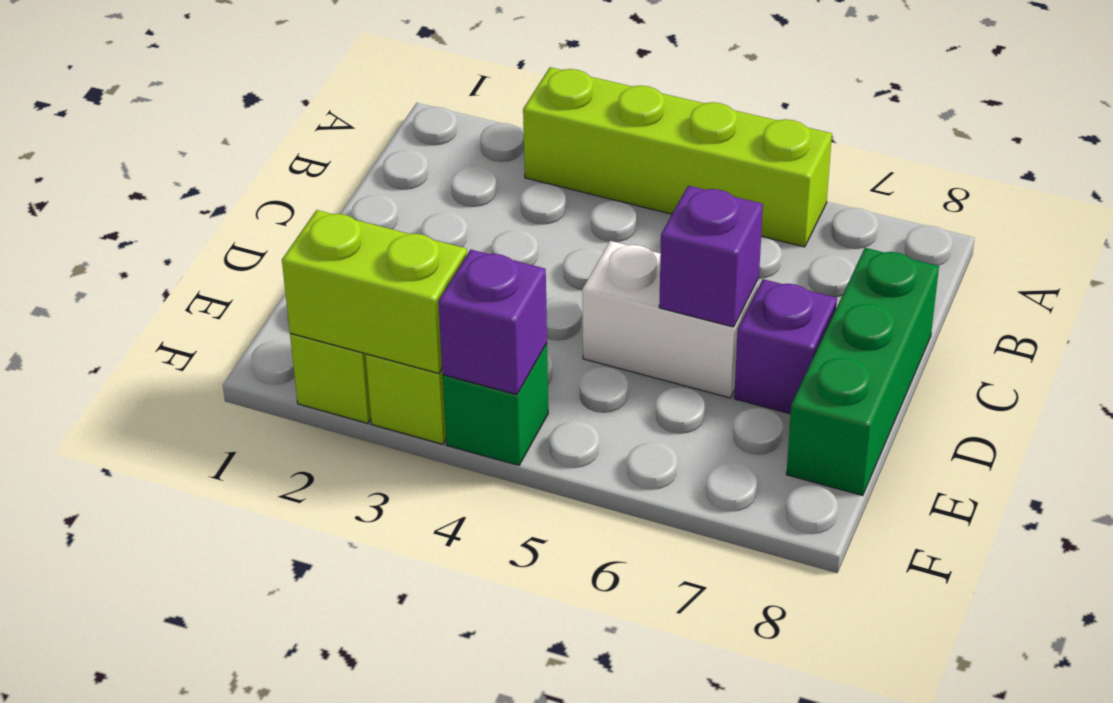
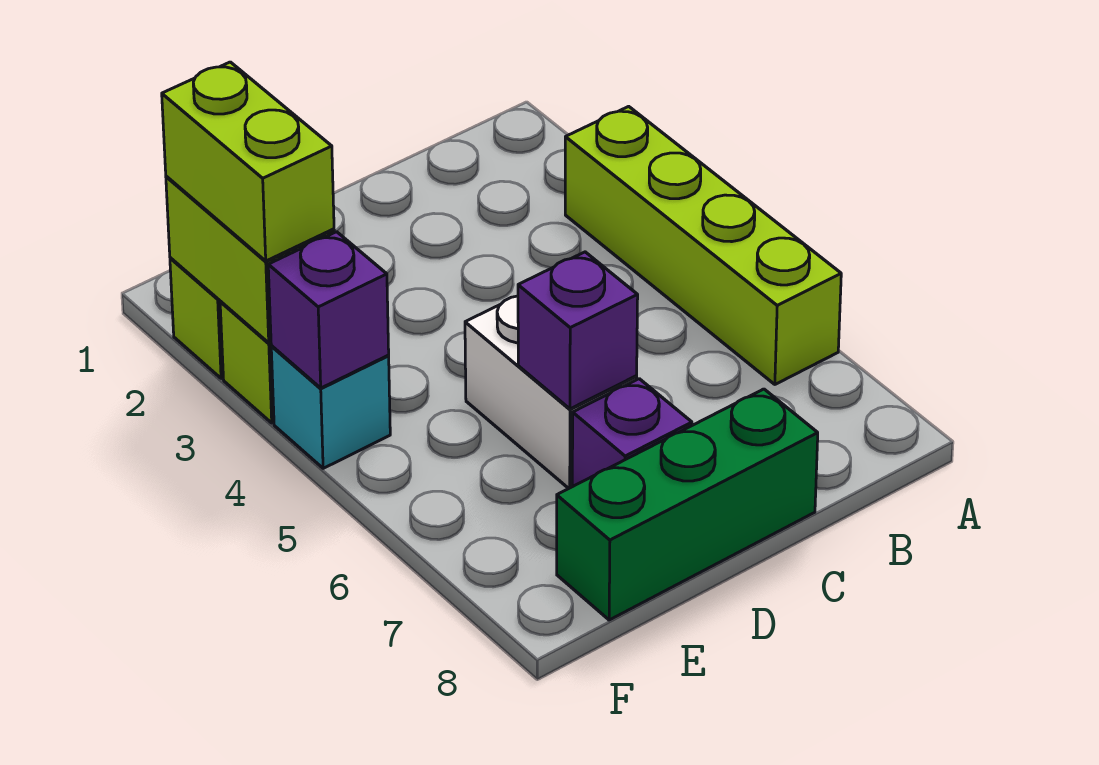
none -> lime 1x2 brick [162,62,334,261]
green 1x1 brick [443,344,548,465] -> cyan 1x1 brick [271,346,390,468]

